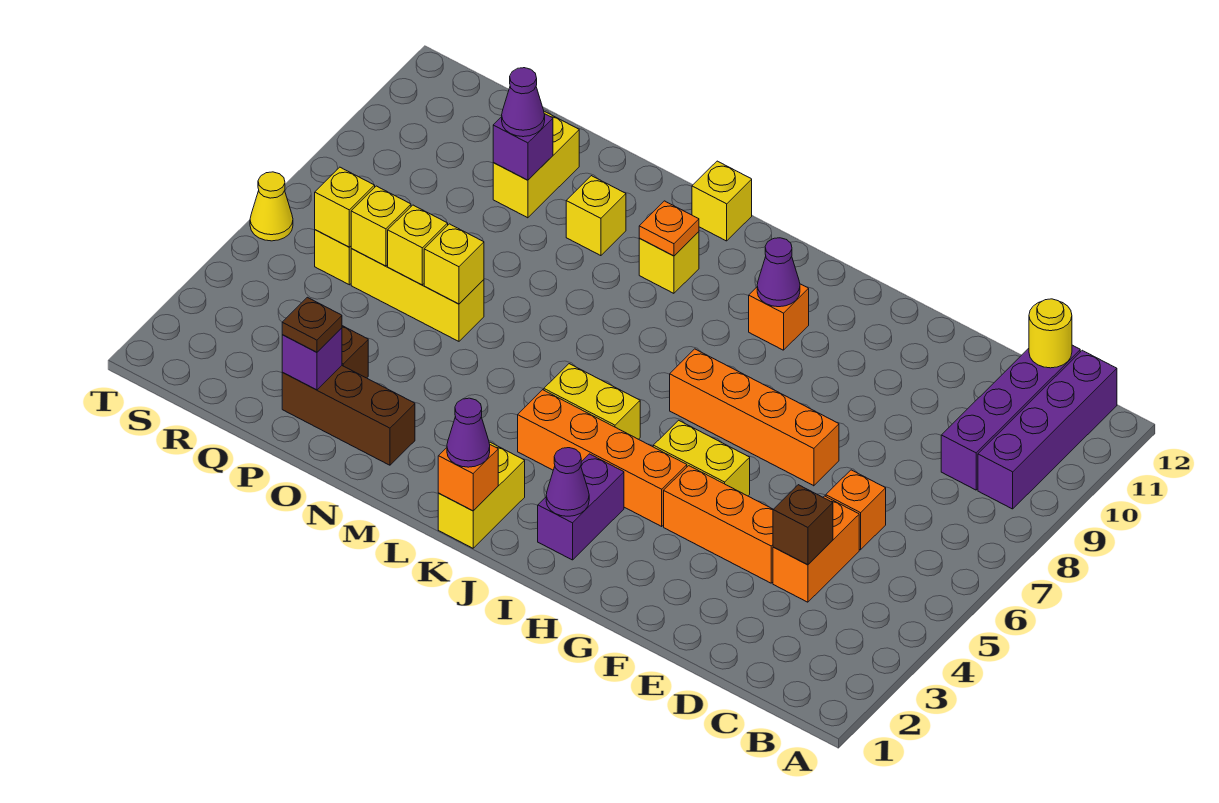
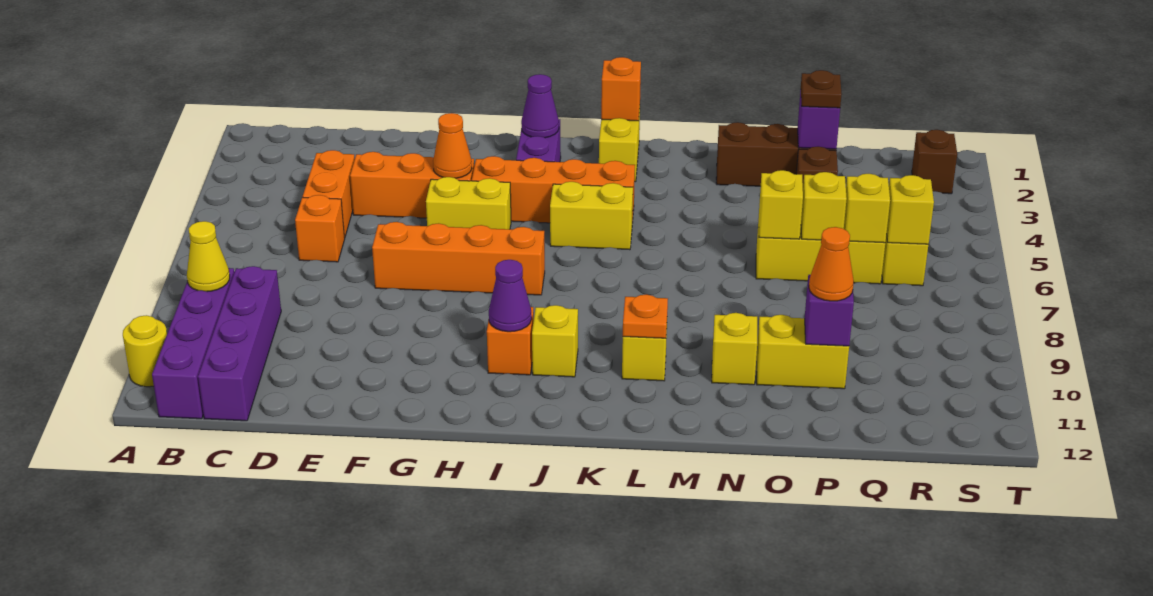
yellow 1x1 round brick [1029,299,1072,368] -> yellow 1x1 round brick moved to [123,315,167,387]
brown 1x1 brick [773,485,833,565] -> brown 1x1 brick moved to [912,130,957,194]
none -> orange 1x1 cone [433,113,472,178]
purple 1x1 cone [447,398,490,467] -> none
yellow 1x1 brick [692,161,752,241] -> yellow 1x1 brick moved to [532,305,578,377]
yellow 1x2 brick [493,112,579,218] -> yellow 1x2 brick turned to [757,315,849,389]
purple 1x1 cone [502,68,545,137] -> orange 1x1 cone [809,227,854,301]
yellow 1x1 cone [250,172,293,241] -> yellow 1x1 cone moved to [187,221,230,292]

